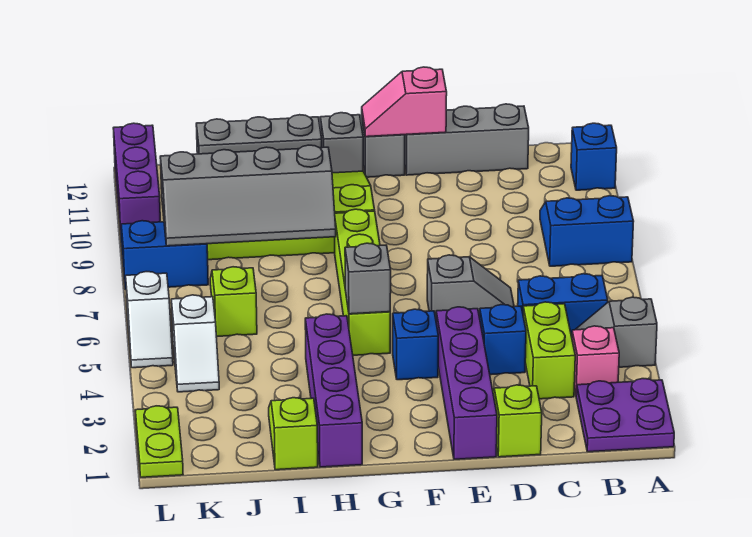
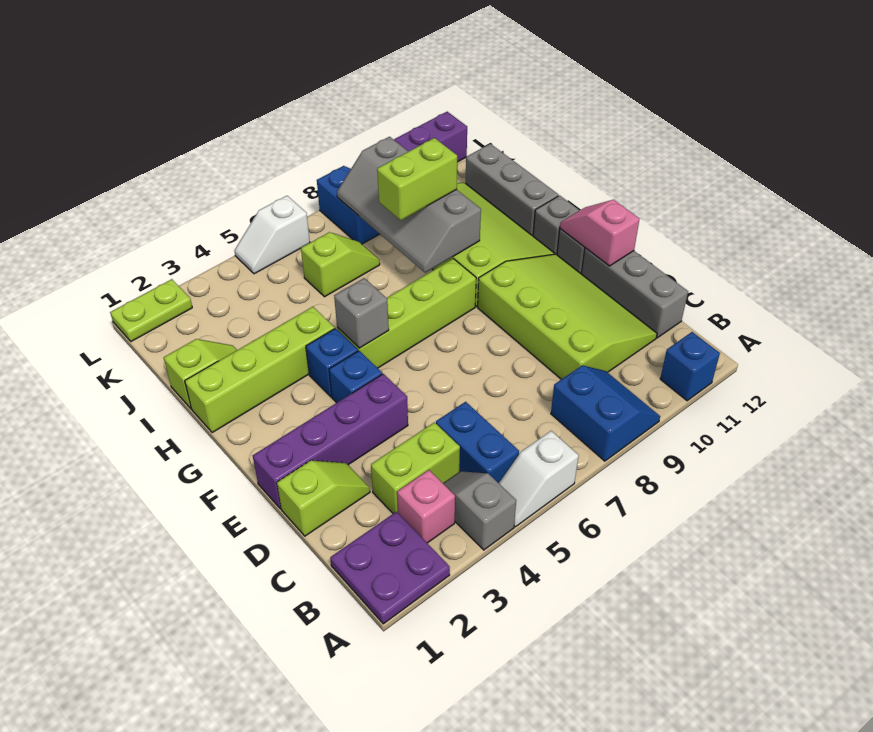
none -> lime 3x4 slope [478,254,657,379]
blue 1x1 brick [480,305,526,375] -> blue 1x1 brick moved to [306,328,358,397]
grey 1x2 slope [427,255,514,318] -> none
purple 1x4 brick [305,314,362,467] -> lime 1x4 brick [185,307,335,433]
none -> lime 1x2 brick [377,138,457,220]
white 1x2 slope [171,295,219,392] -> white 1x2 slope moved to [499,431,579,527]

